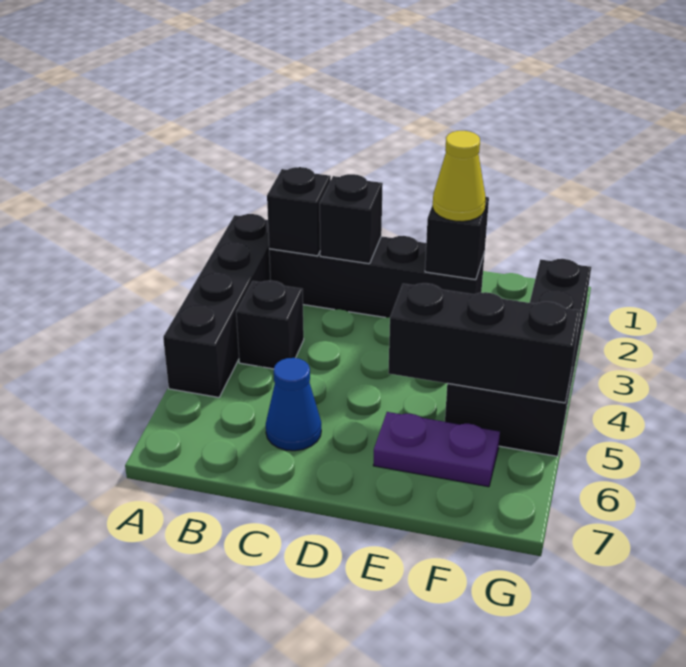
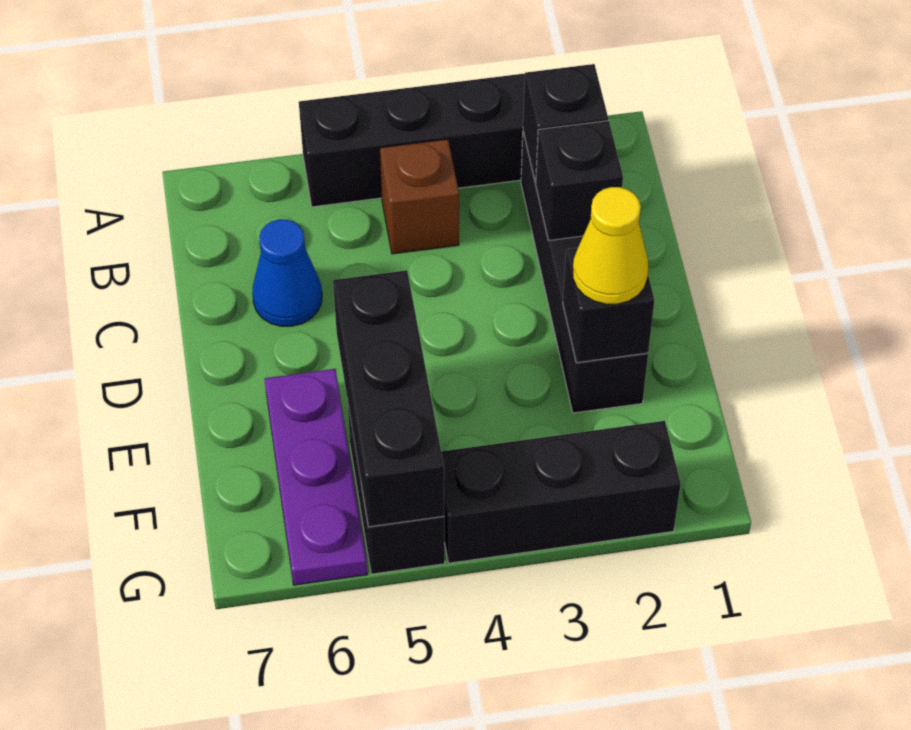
black 1x1 brick [236,281,304,369] -> brown 1x1 brick [380,139,459,254]
purple 1x2 plate [373,412,500,487] -> purple 1x3 plate [265,369,367,585]

